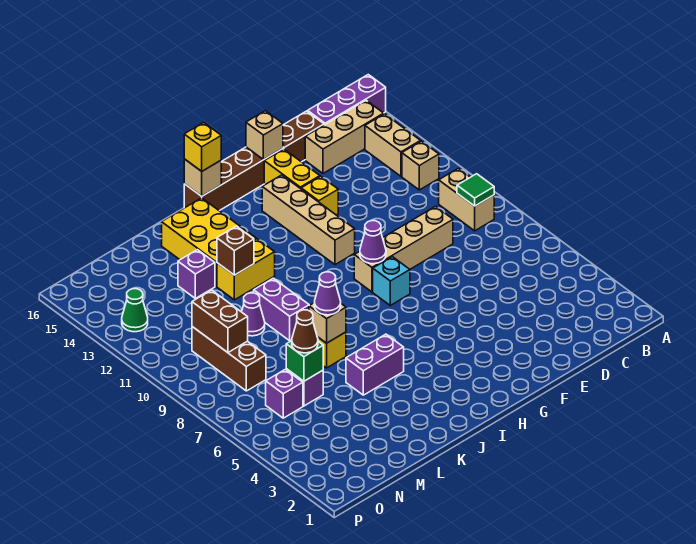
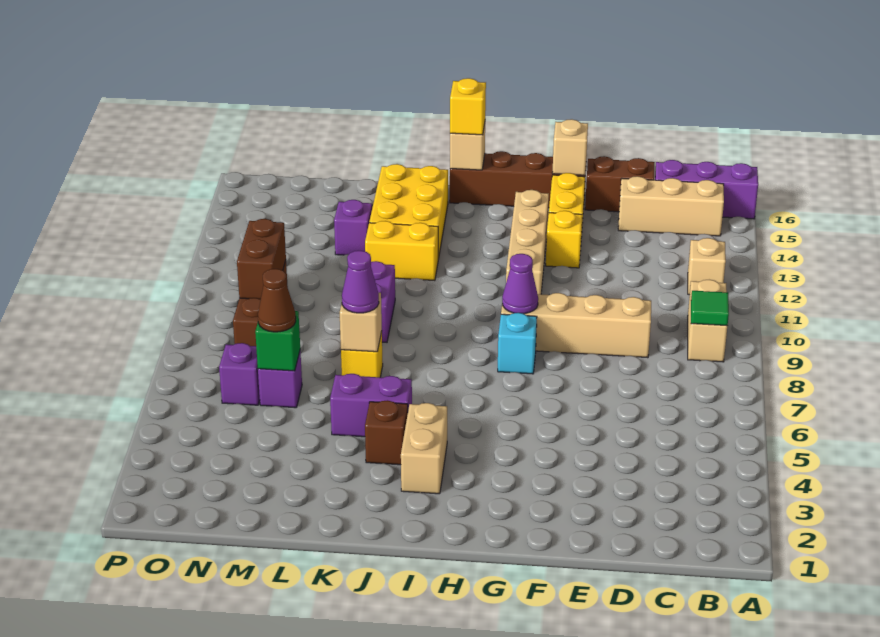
tan 1x2 brick [365,114,421,176] -> tan 1x2 brick moved to [401,403,447,494]
brown 1x1 brick [217,226,254,275] -> brown 1x1 brick moved to [365,400,408,465]
purple 1x1 cone [242,293,265,336] -> none
green 1x1 cone [122,289,148,332] -> none

